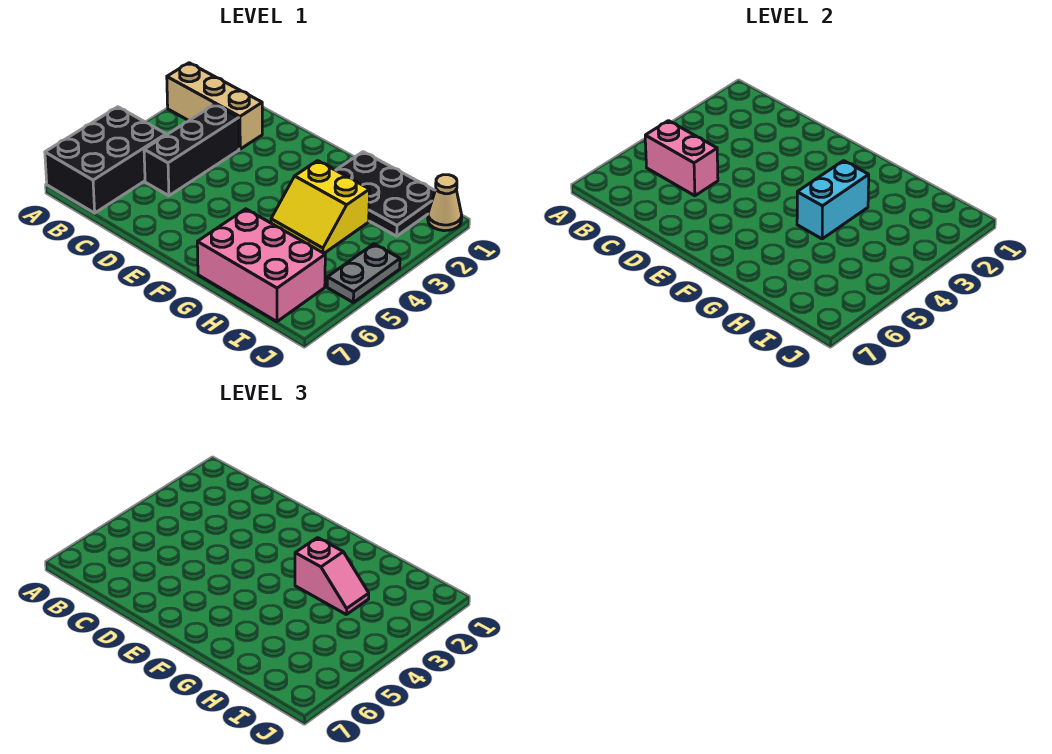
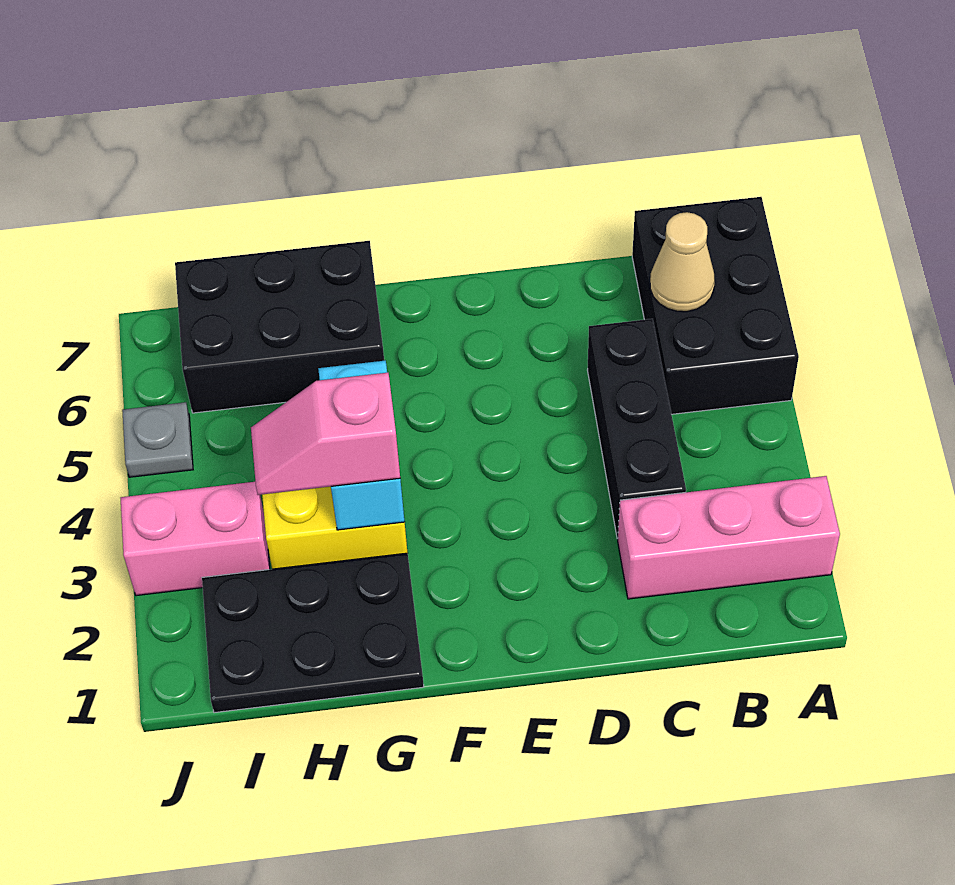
tan 1x3 brick [167,63,262,149] -> pink 1x3 brick [618,476,840,599]
pink 1x2 brick [645,121,718,196] -> pink 1x2 brick moved to [121,482,270,596]
pink 2x3 brick [197,209,325,322] -> black 2x3 brick [175,241,384,413]
tan 1x1 cone [428,175,462,231] -> tan 1x1 cone moved to [650,212,715,312]
grey 1x2 plate [327,244,400,302] -> grey 1x1 plate [122,402,193,477]

